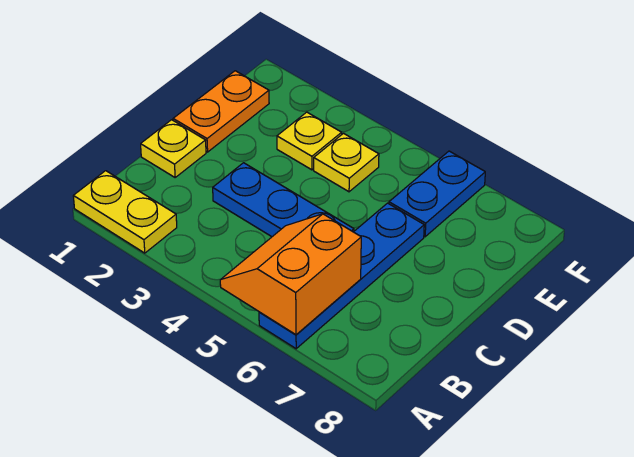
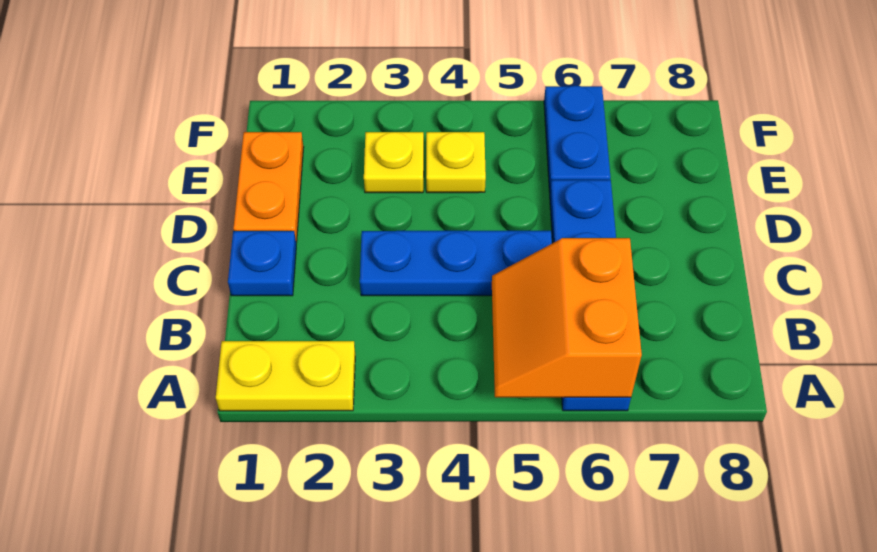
yellow 1x1 plate [141,120,206,177] -> blue 1x1 plate [228,231,296,296]

